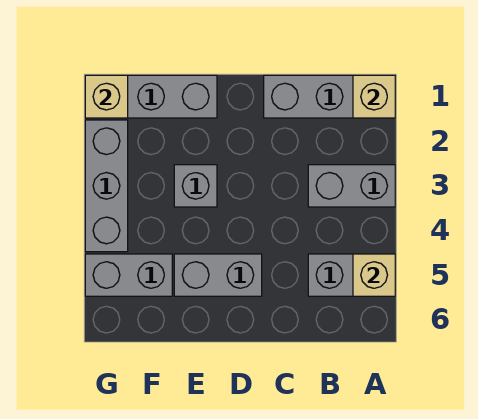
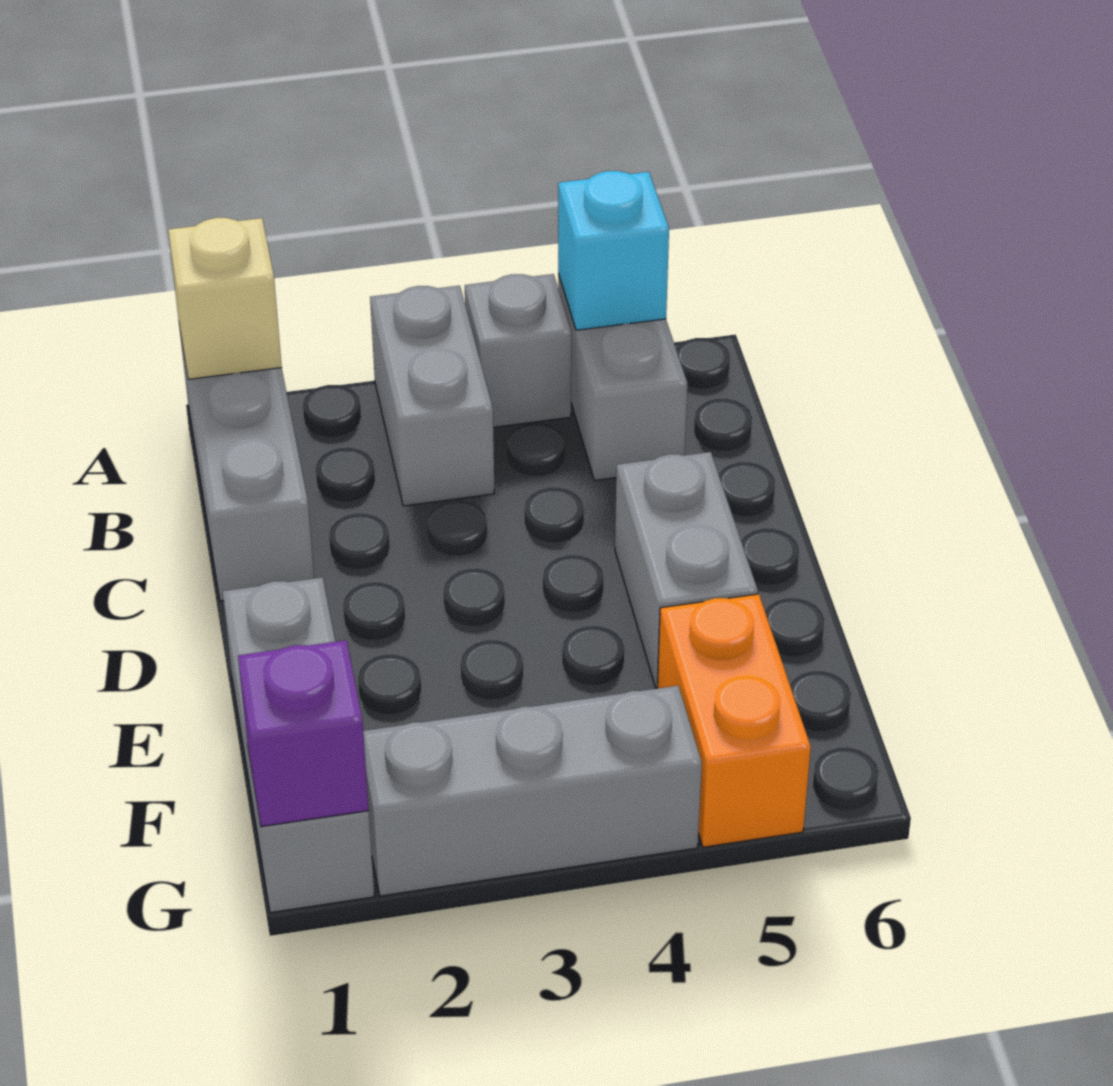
tan 1x1 brick [353,254,395,296] -> cyan 1x1 brick [558,171,669,330]
grey 1x1 brick [174,165,217,207] -> grey 1x1 brick moved to [465,274,571,427]
grey 1x2 brick [85,254,172,296] -> orange 1x2 brick [657,594,811,847]
tan 1x1 brick [85,75,128,118] -> purple 1x1 brick [238,640,369,827]

